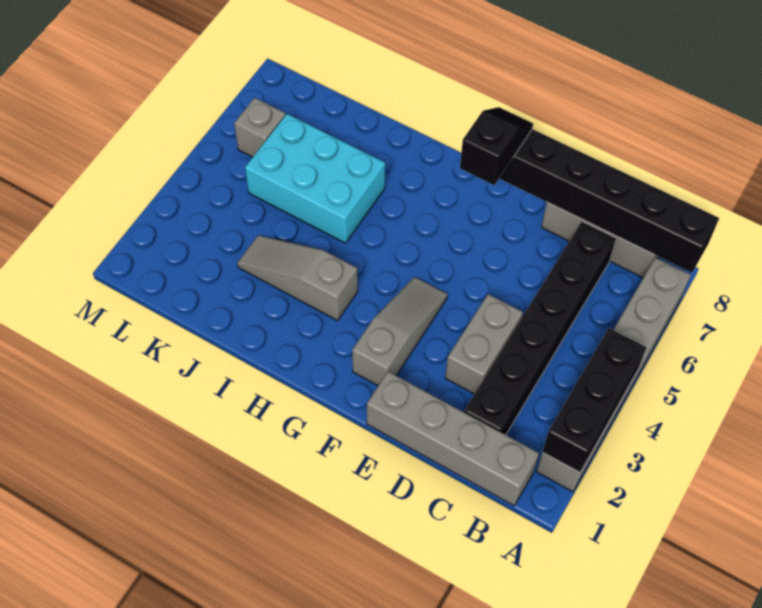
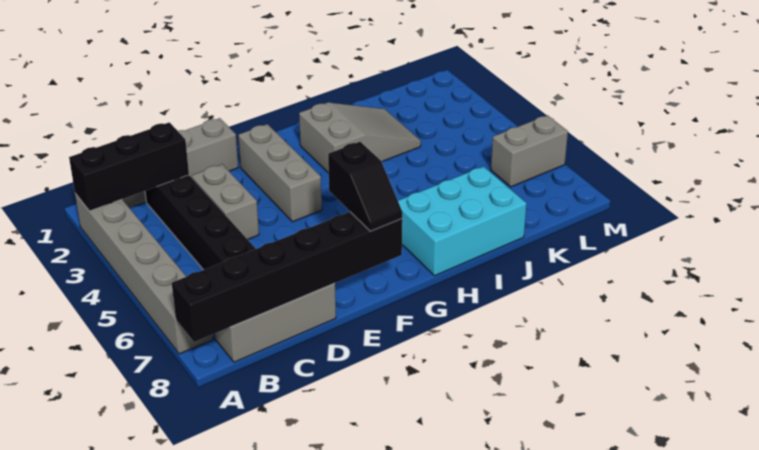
black 1x3 brick [542,328,647,472] -> black 1x3 brick turned to [69,122,189,211]
grey 1x3 slope [352,277,448,386] -> grey 1x3 brick [238,124,322,222]
grey 1x3 slope [237,235,358,321] -> grey 2x3 slope [299,102,421,173]
cyan 2x3 brick [245,114,385,243] -> cyan 2x3 brick moved to [398,166,527,276]
grey 1x1 brick [234,98,286,157] -> grey 1x2 brick [491,115,568,187]

